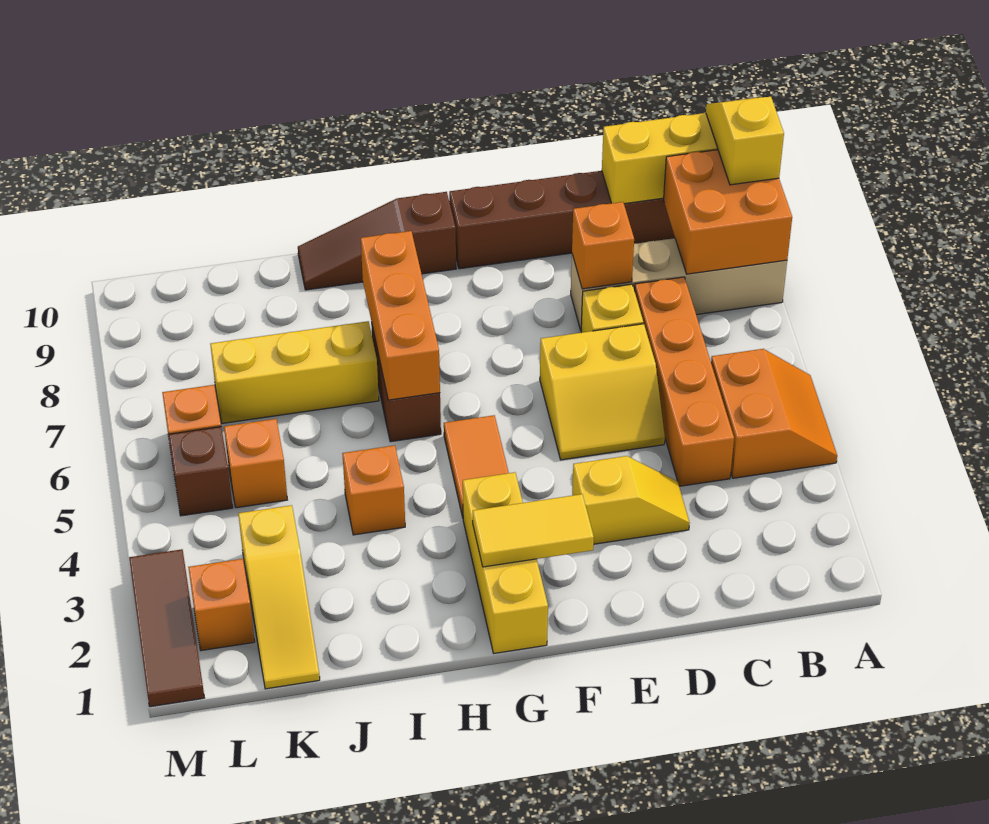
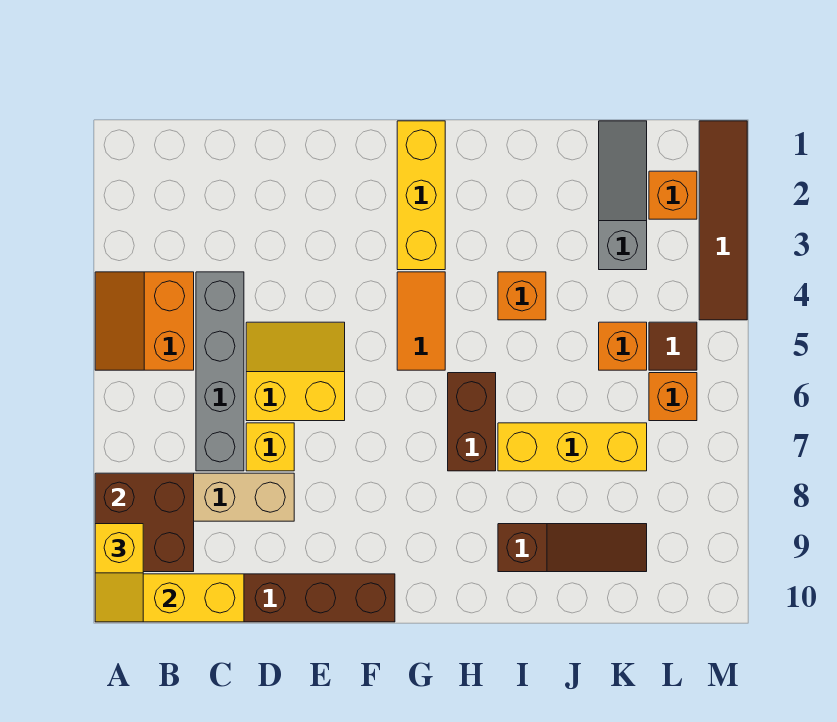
orange 2x2 brick [663,150,792,274] -> brown 2x2 brick [95,473,194,572]
orange 1x4 brick [635,277,734,486] -> grey 1x4 brick [196,272,244,471]
yellow 1x2 slope [572,456,690,544] -> none
orange 1x1 brick [572,202,634,289] -> none
yellow 1x2 tile [473,494,594,567] -> none
brown 1x3 slope [298,192,456,290] -> brown 1x3 slope moved to [498,524,647,572]
orange 1x3 brick [361,231,440,400] -> none
yellow 1x3 slope [238,505,320,689] -> grey 1x3 slope [599,121,647,270]
brown 1x1 brick [169,427,233,516] -> brown 1x1 tile [649,322,697,370]
brown 1x3 tile [129,549,204,707] -> brown 1x4 tile [699,121,747,320]

